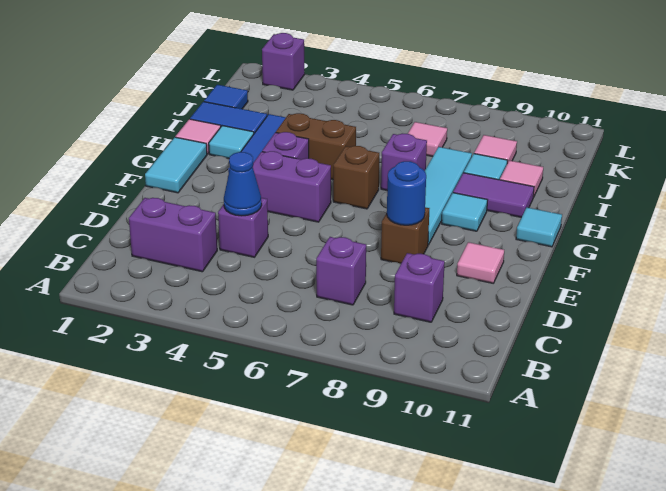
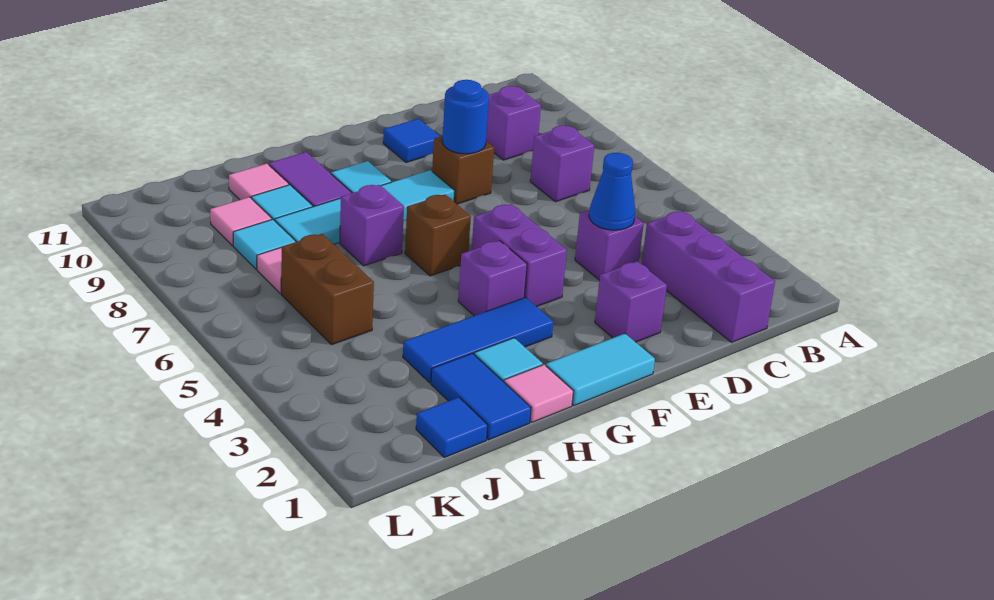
purple 1x2 brick [129,198,217,272] -> purple 1x3 brick [642,211,775,342]
pink 1x1 tile [457,242,504,283] -> blue 1x1 tile [383,119,440,162]
cyan 1x1 tile [516,207,562,247] -> cyan 1x1 tile moved to [233,219,296,269]
brown 1x2 brick [276,113,356,180] -> brown 1x2 brick moved to [281,234,374,345]
purple 1x1 brick [262,33,305,90] -> purple 1x1 brick moved to [595,261,667,342]

